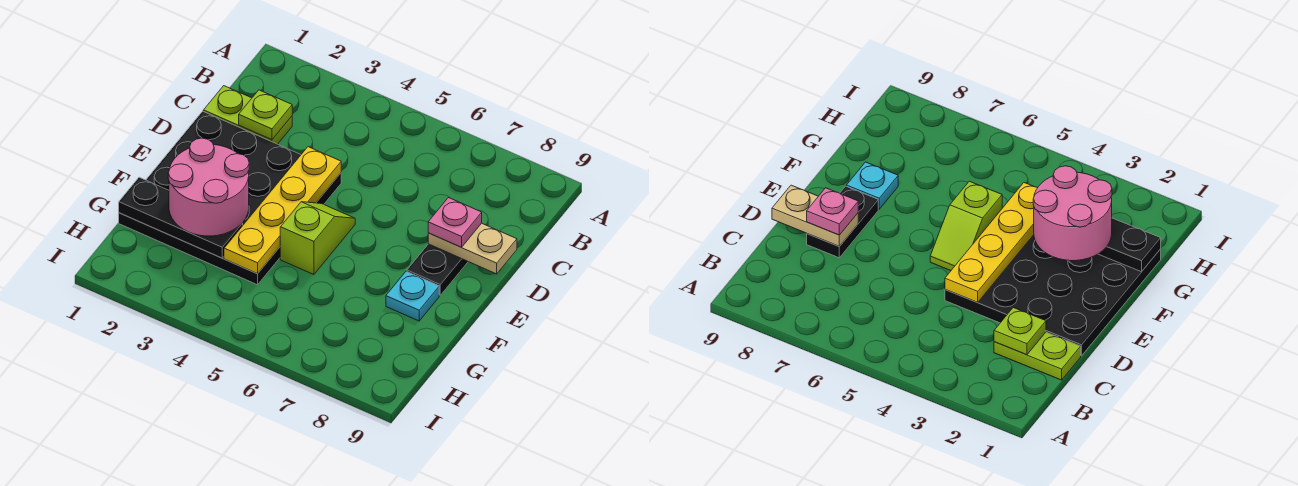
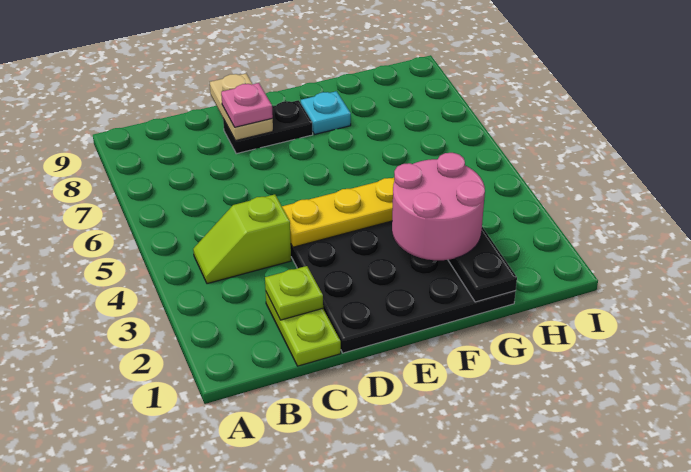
lime 1x2 slope [280,202,355,275] -> lime 1x2 slope moved to [193,194,291,284]

